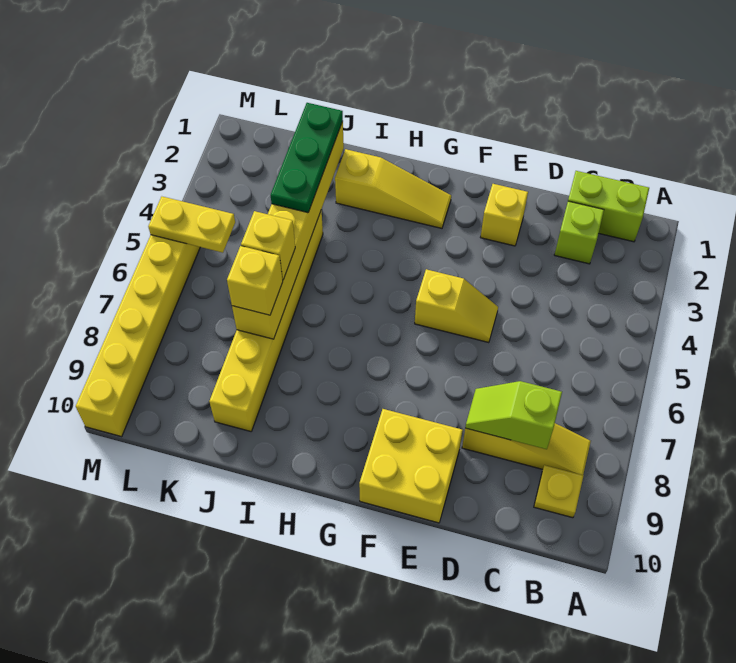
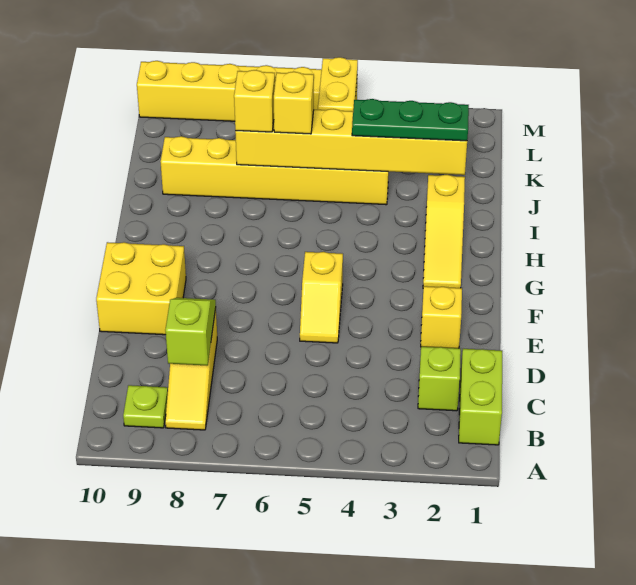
yellow 1x1 plate [534,465,584,518] -> lime 1x1 plate [123,385,168,428]

